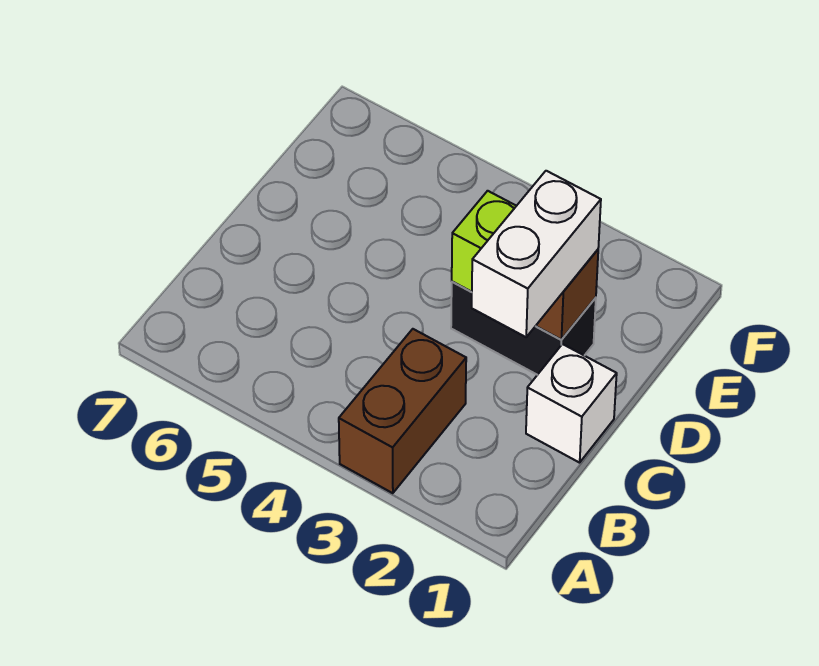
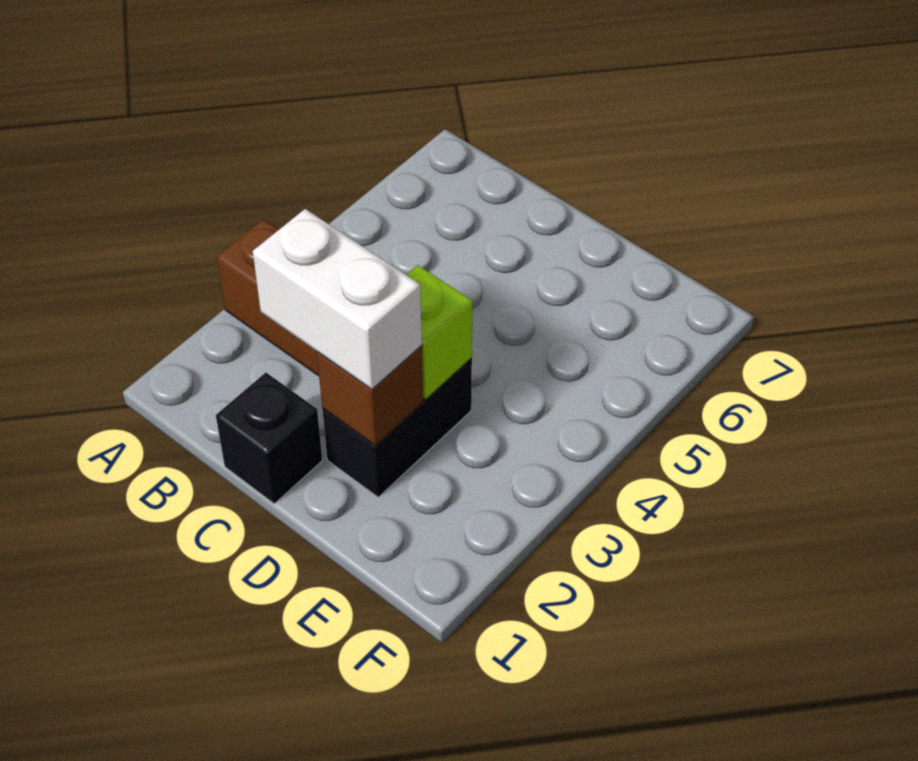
white 1x1 brick [526,344,617,463] -> black 1x1 brick [216,373,322,504]

